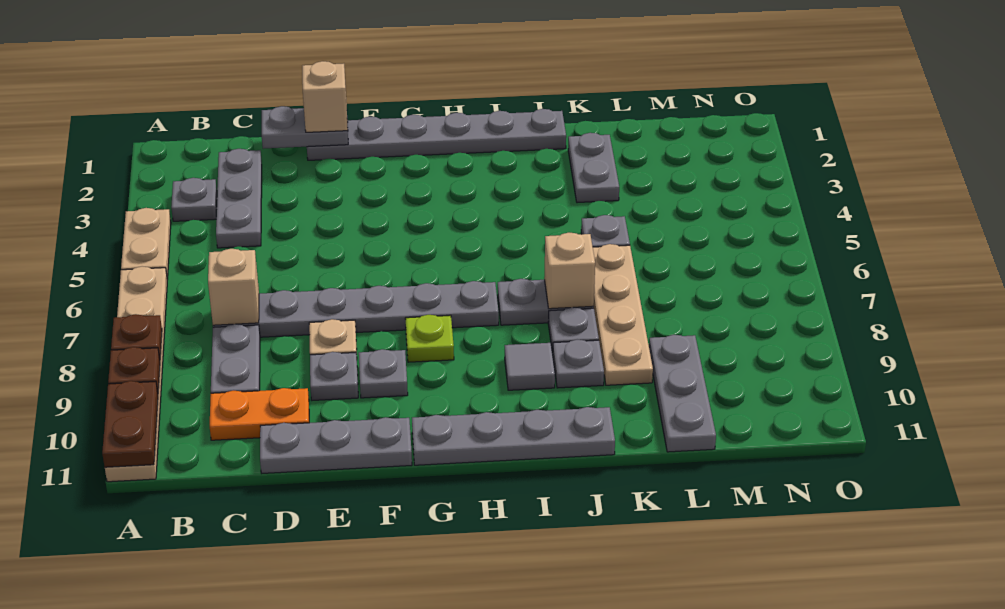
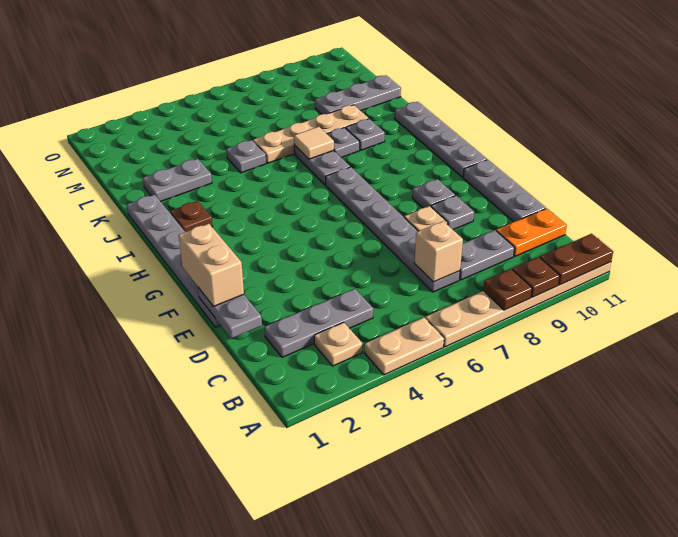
grey 1x1 plate [171,178,217,221] -> tan 1x1 plate [314,322,362,366]
orange 1x2 plate [210,388,309,440] -> orange 1x2 plate turned to [496,208,567,256]
tan 1x1 brick [302,61,348,132] -> tan 1x2 brick [179,224,244,306]
lime 1x1 plate [405,315,454,362] -> none
none -> brown 1x1 plate [170,201,213,232]
grey 1x1 tile [505,343,555,390] -> none
tan 1x1 brick [544,233,595,309] -> tan 1x1 tile [294,127,334,159]

